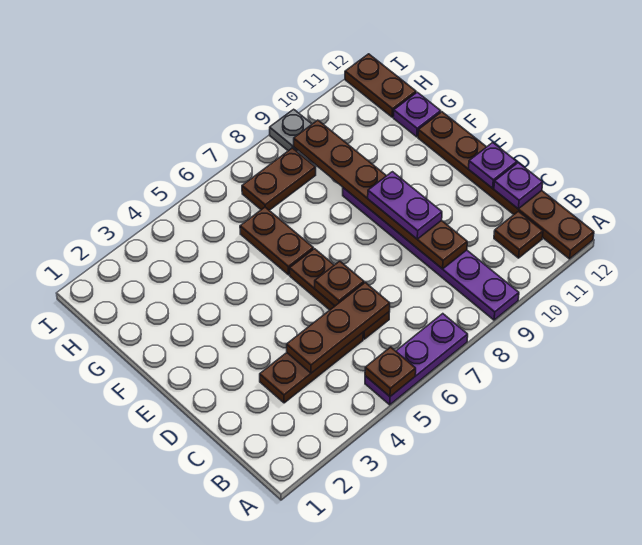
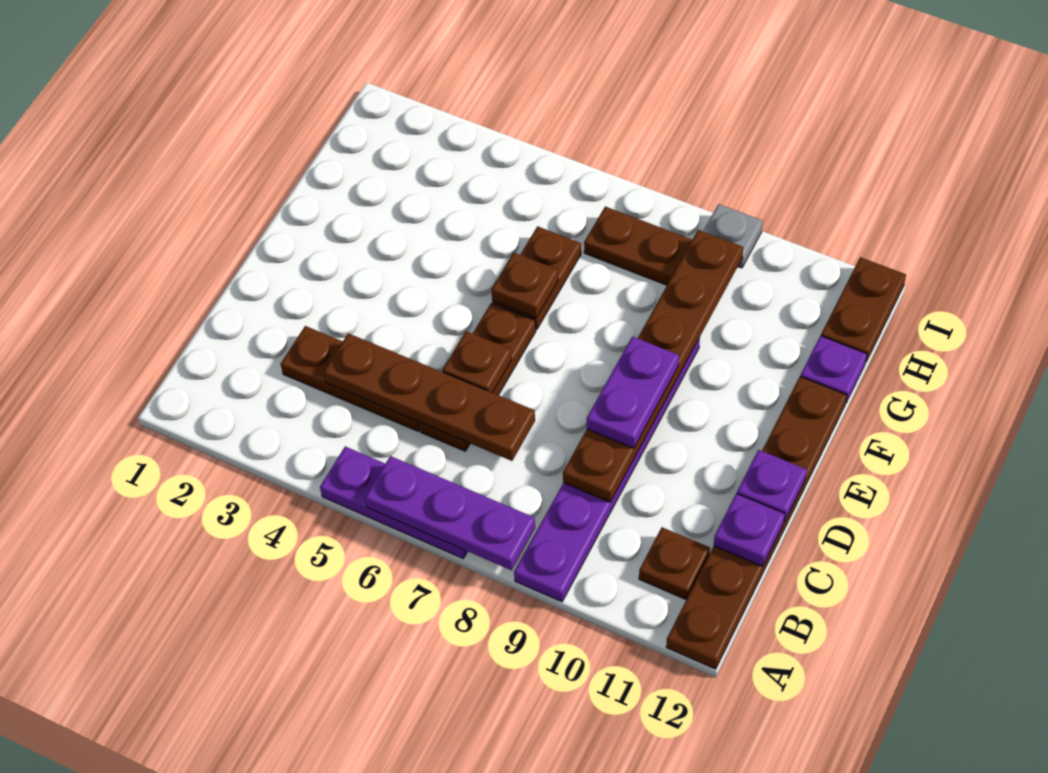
brown 1x1 plate [365,347,416,396] -> brown 1x1 plate moved to [491,253,558,318]
none -> purple 1x3 plate [365,456,535,570]
brown 1x3 plate [287,283,390,373] -> brown 1x4 plate [324,333,535,461]

